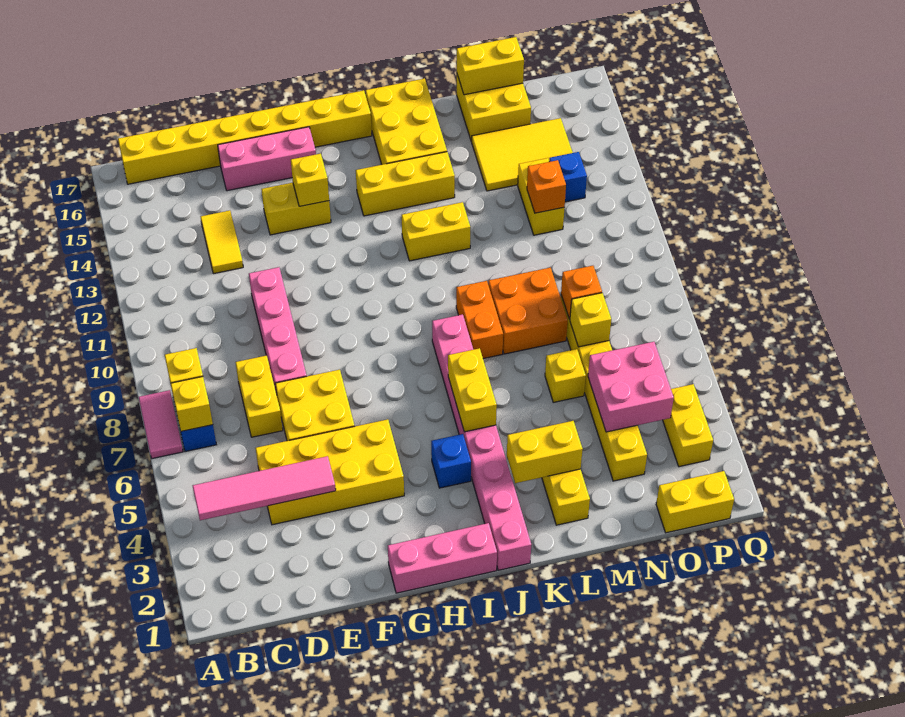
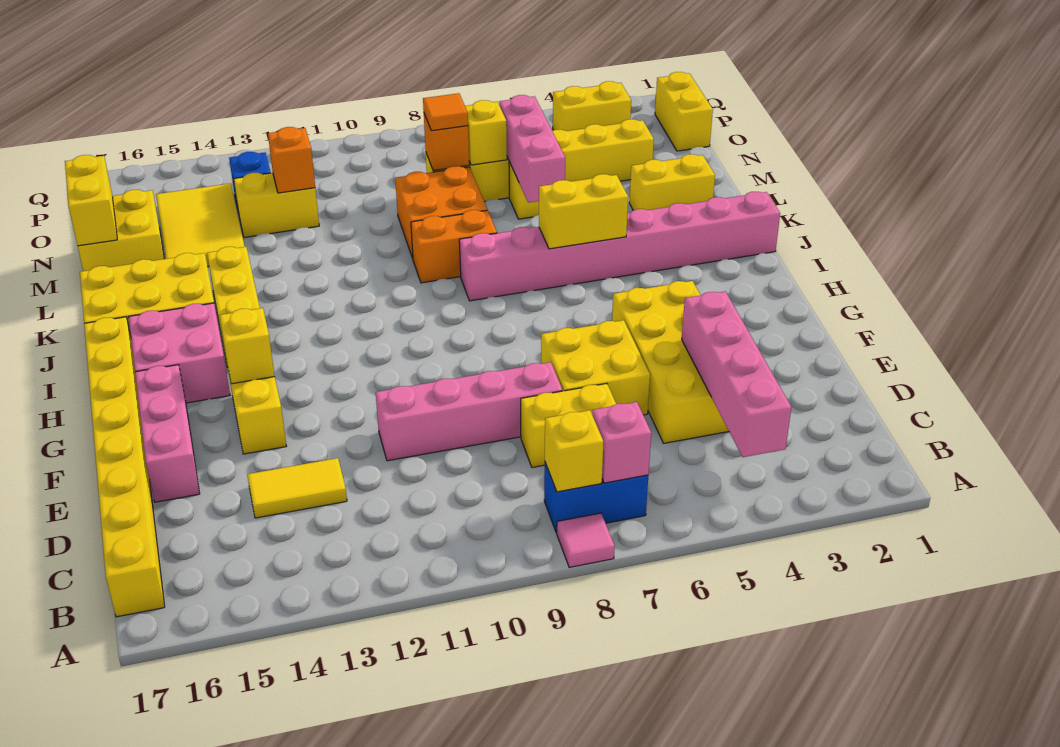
pink 1x2 tile [139,390,183,459] -> pink 1x1 tile [557,513,615,567]
pink 1x4 tile [193,456,336,520] -> pink 1x4 brick [682,291,791,457]
yellow 1x1 brick [171,377,213,431] -> pink 1x1 brick [592,402,651,483]
pink 1x3 brick [388,523,497,593] -> pink 1x3 brick moved to [499,95,565,203]
blue 1x1 brick [431,434,471,488] -> none
yellow 1x2 brick [402,202,470,261] -> none
yellow 1x2 brick [507,421,583,483] -> none
pink 2x2 brick [588,342,674,432] -> pink 2x2 brick moved to [129,303,230,403]
none -> orange 1x1 tile [423,93,468,131]

